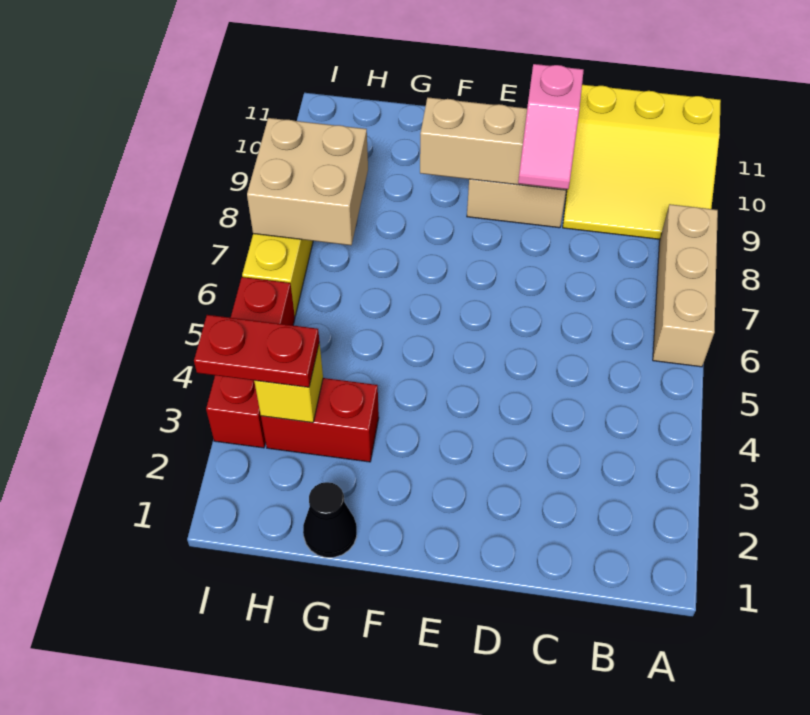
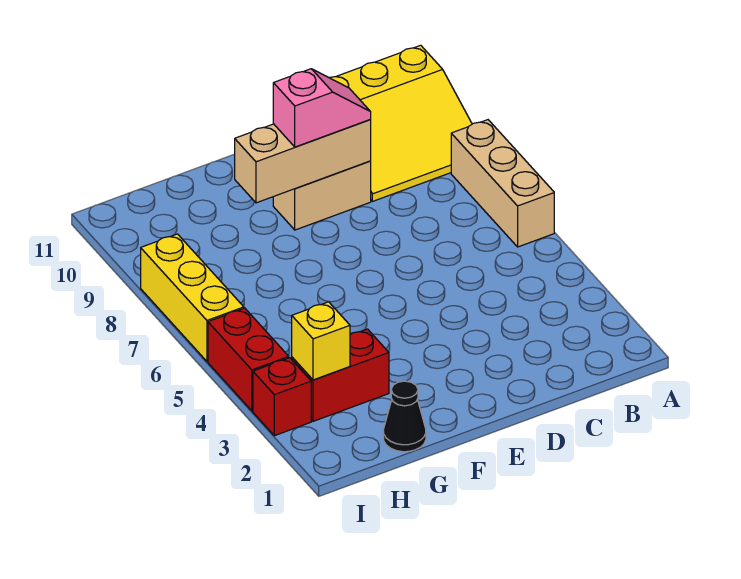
pink 1x2 slope [518,64,584,190] -> pink 1x2 slope turned to [273,69,371,147]
red 1x2 plate [194,315,319,387] -> none
tan 2x2 brick [247,118,368,245] -> none

